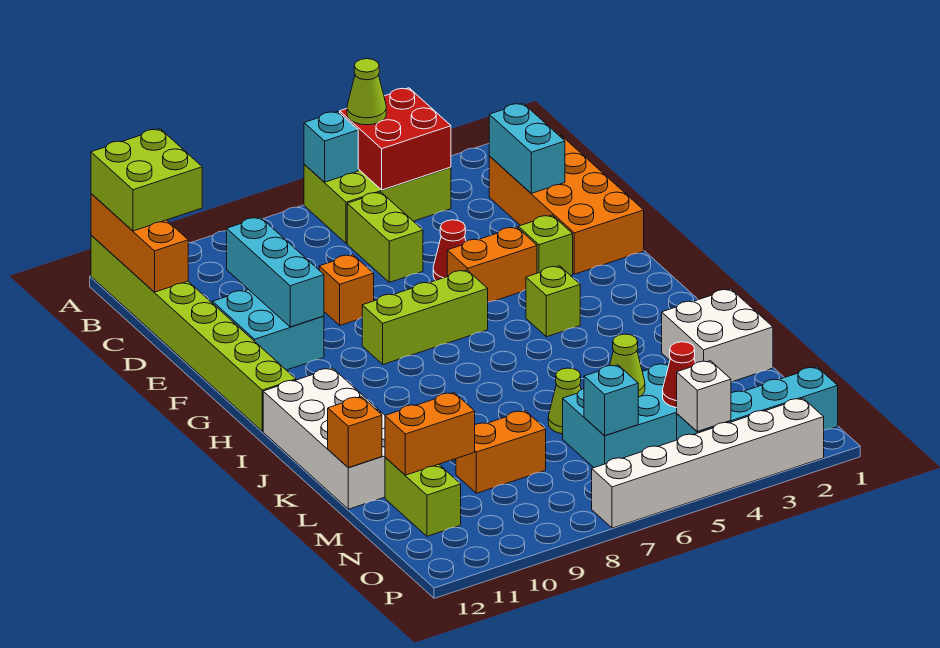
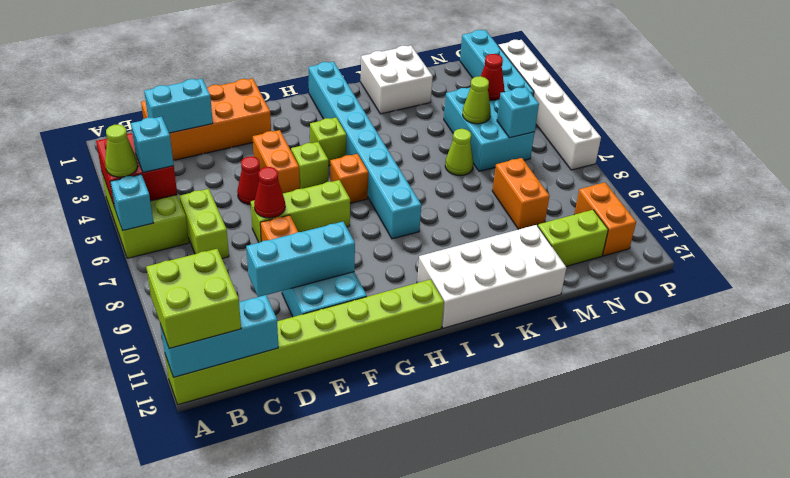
orange 1x3 brick [91,194,188,292] -> cyan 1x3 brick [160,295,278,377]
none -> cyan 1x1 brick [131,117,174,173]
lime 1x2 brick [347,192,423,282] -> lime 1x2 brick turned to [179,189,229,258]
none -> red 1x1 cone [254,167,285,218]
lime 1x1 brick [518,215,573,276] -> lime 1x1 brick moved to [291,142,328,189]
lime 1x3 brick [362,270,488,364] -> lime 1x3 brick turned to [251,180,350,243]
none -> cyan 1x8 brick [309,62,421,239]
orange 1x1 brick [328,397,382,468] -> orange 1x1 brick moved to [330,154,368,203]
orange 1x2 brick [385,393,475,475] -> orange 1x2 brick moved to [574,183,636,256]
white 1x1 brick [677,361,731,431] -> none

